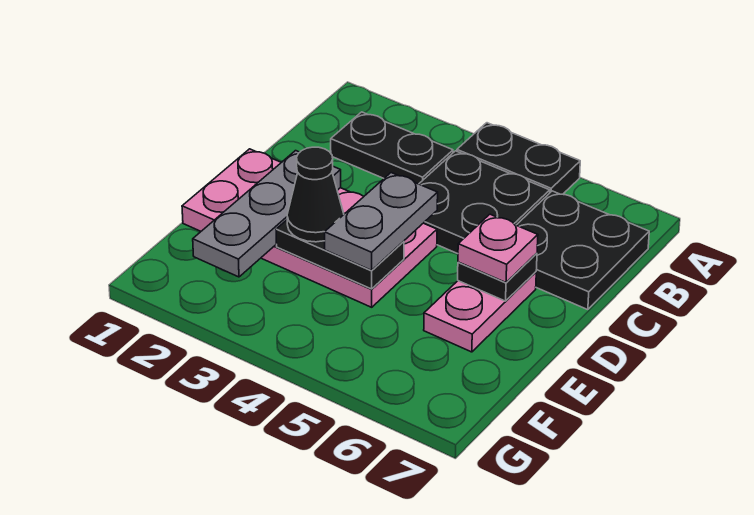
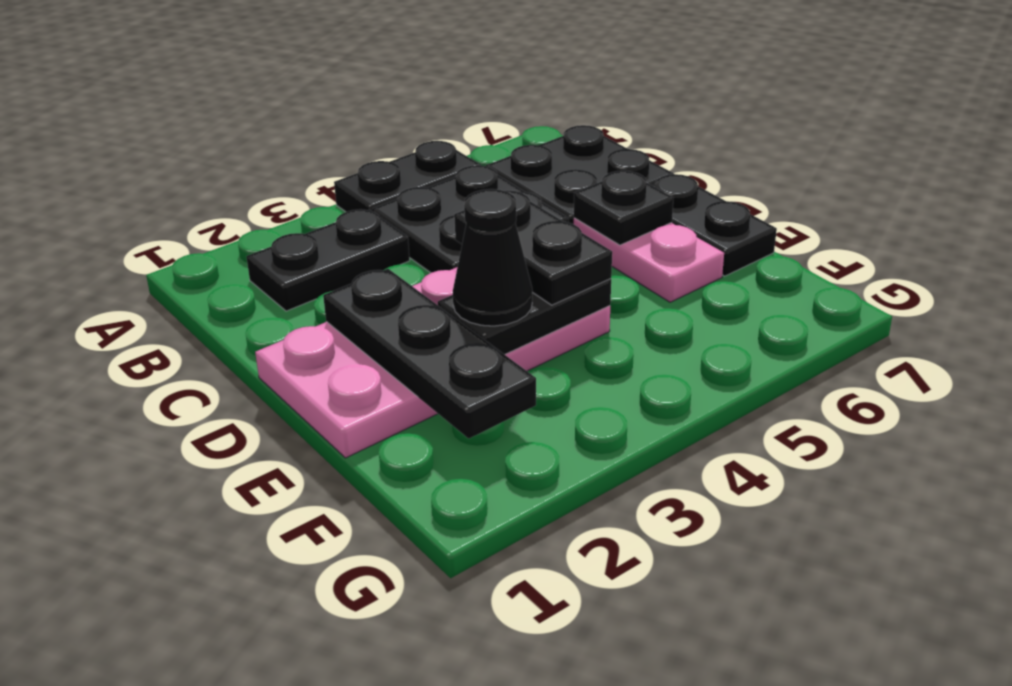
grey 1x3 plate [193,151,341,277] -> black 1x3 plate [323,269,536,438]
grey 1x2 plate [325,173,438,270] -> black 1x2 plate [454,190,612,305]
pink 1x1 plate [458,214,538,282] -> none
none -> black 1x2 plate [652,174,777,276]

